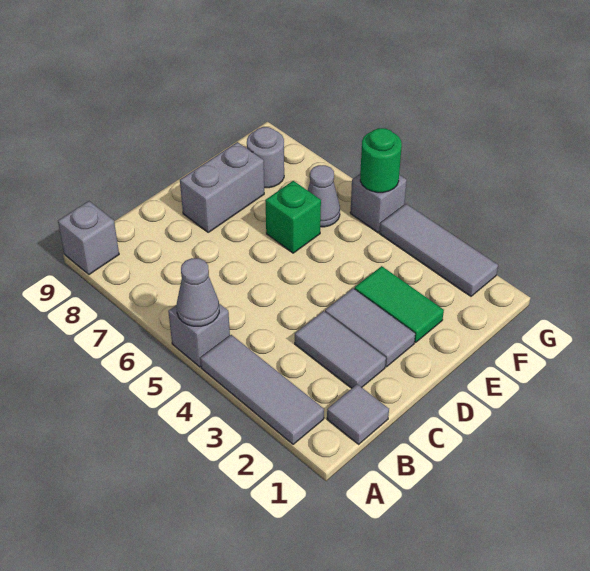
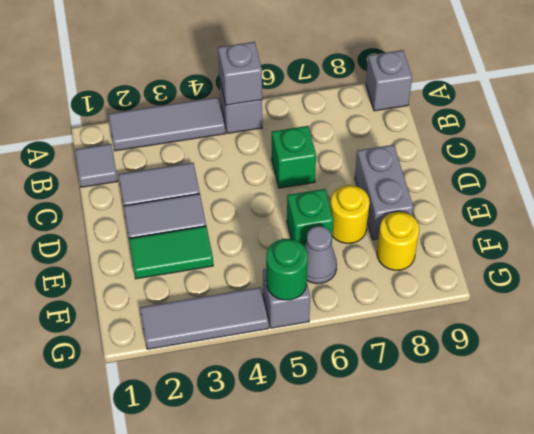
grey 1x1 cone [176,258,219,326] -> grey 1x1 brick [218,42,262,105]
none -> green 1x1 brick [272,126,316,188]
none -> yellow 1x1 round brick [330,185,370,243]
grey 1x1 round brick [247,127,284,188] -> yellow 1x1 round brick [377,212,419,270]

